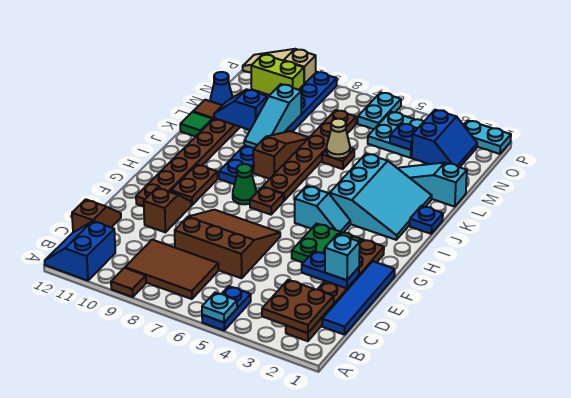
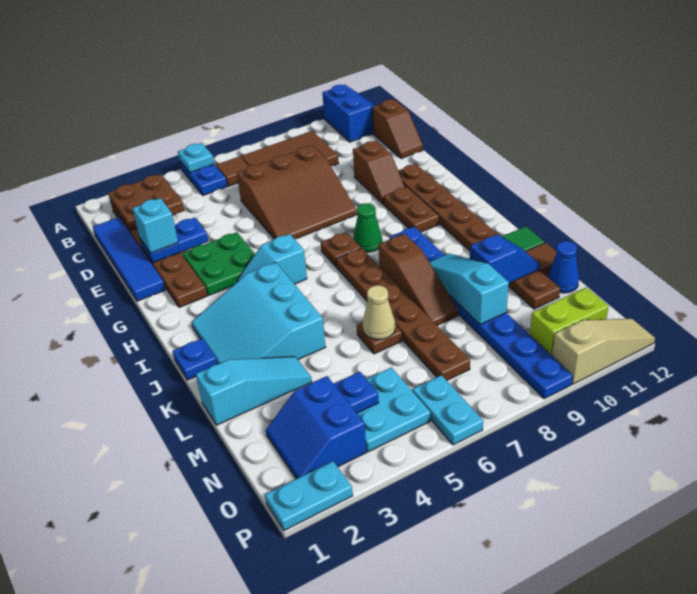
brown 1x1 tile [111,268,146,297] -> brown 1x1 tile moved to [216,156,249,186]

